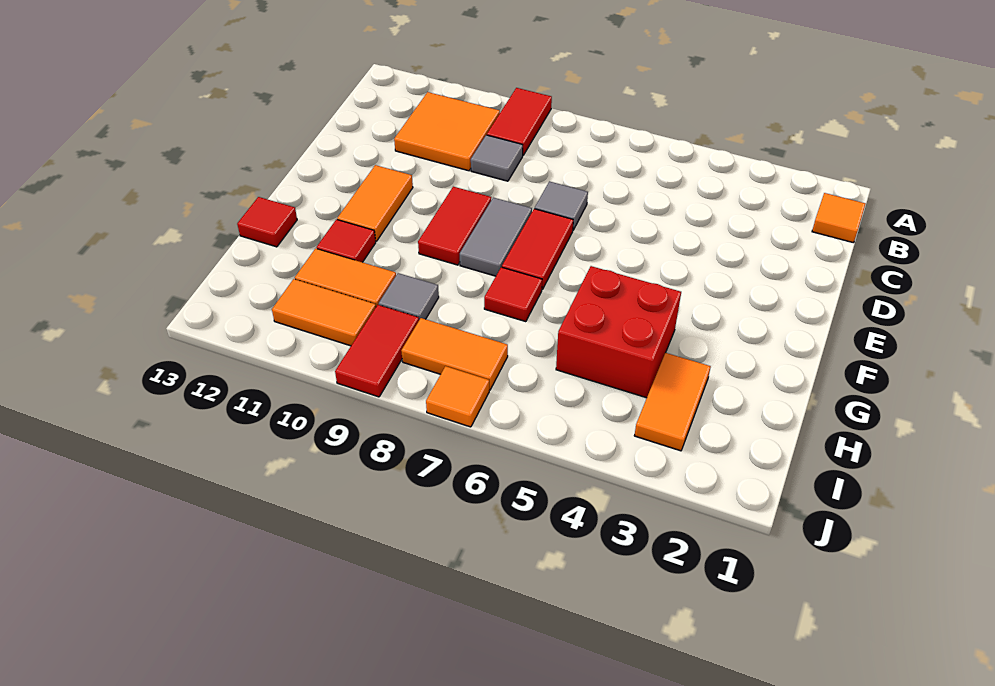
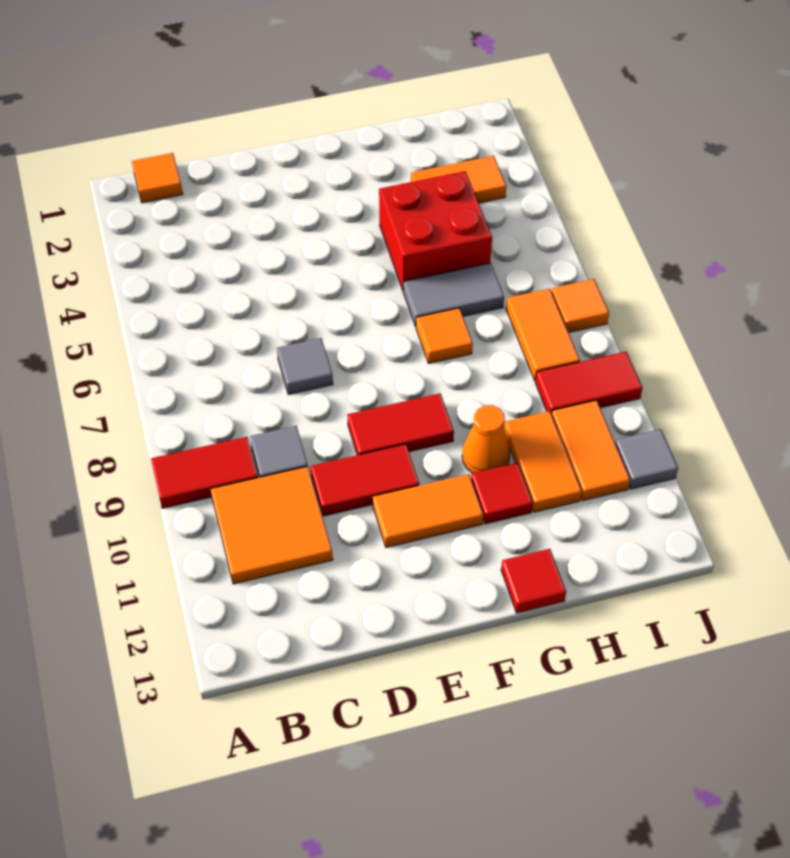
red 1x2 tile [502,209,573,289] -> red 1x2 tile moved to [311,444,419,516]
grey 1x2 tile [460,198,532,276] -> grey 1x2 tile moved to [403,263,504,327]
red 1x1 tile [484,267,542,322] -> orange 1x1 tile [416,308,473,363]
none -> orange 1x1 cone [462,405,510,473]
grey 1x1 tile [379,273,439,320] -> grey 1x1 tile moved to [615,429,678,489]

